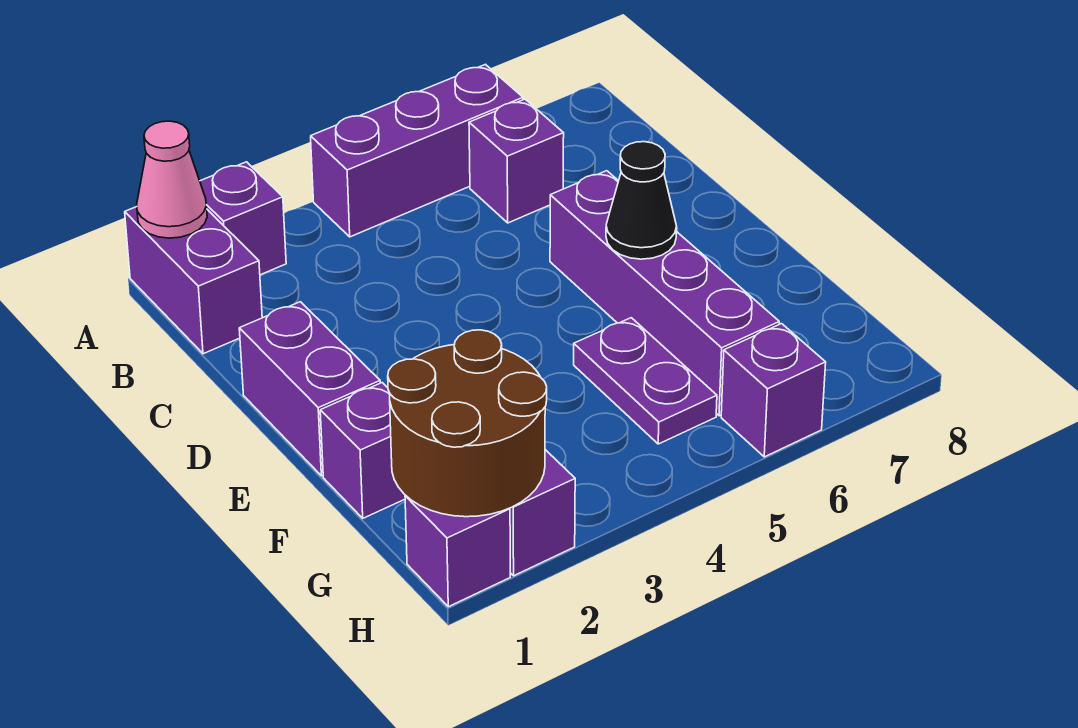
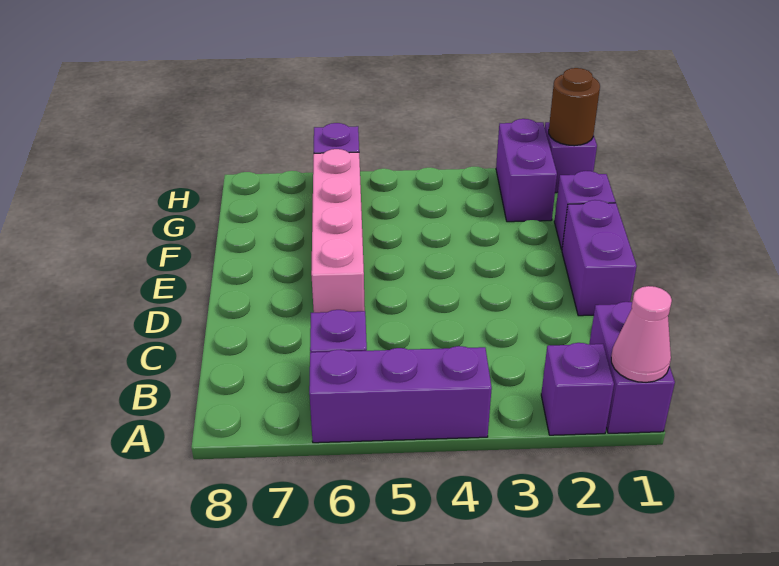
purple 1x4 brick [550,171,779,416] -> pink 1x4 brick [311,149,365,313]
black 1x1 cone [606,142,677,259] -> none
purple 1x2 plate [574,318,717,444] -> none
brown 2x2 round brick [388,330,547,517] -> brown 1x1 round brick [549,68,600,146]

